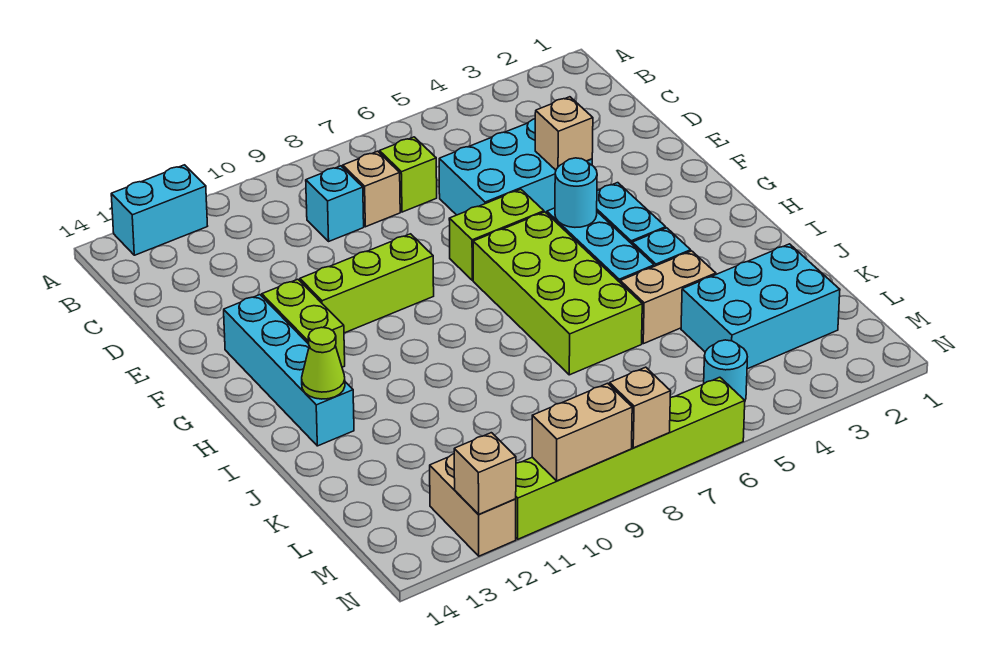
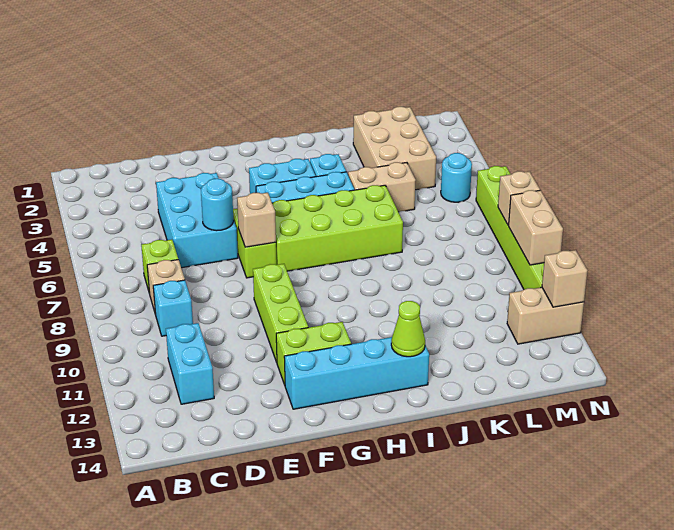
cyan 1x2 brick [111,165,207,255] -> cyan 1x2 brick moved to [166,323,214,404]
tan 1x1 brick [535,97,593,170] -> tan 1x1 brick moved to [237,193,276,247]
cyan 1x1 round brick [555,158,597,227] -> cyan 1x1 round brick moved to [201,179,234,231]
tan 1x2 brick [620,251,716,344] -> tan 1x2 brick turned to [348,162,416,212]
cyan 2x3 brick [681,244,840,369] -> tan 2x3 brick [353,107,436,190]

